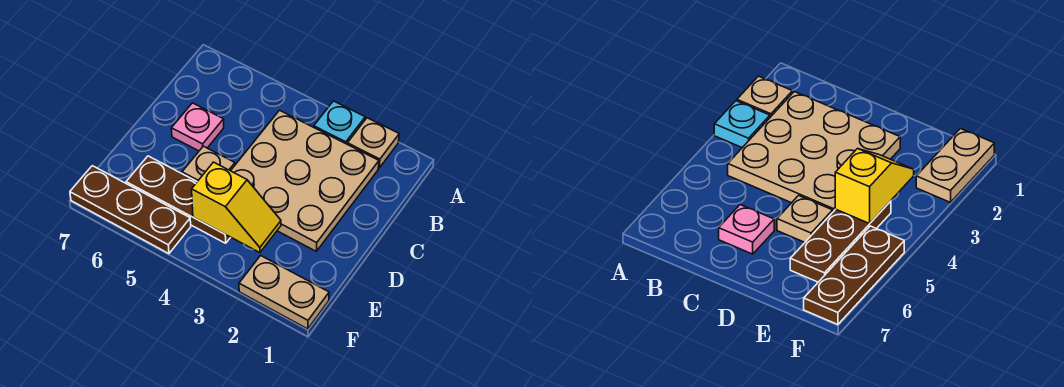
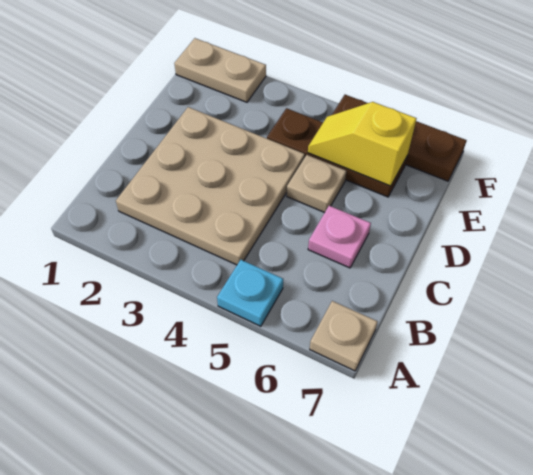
tan 1x1 plate [347,118,399,168] -> tan 1x1 plate moved to [310,301,378,371]
cyan 1x1 plate [314,101,365,144] -> cyan 1x1 plate moved to [217,260,283,326]
yellow 1x2 slope [192,162,281,253] -> yellow 1x2 slope moved to [308,102,417,186]

